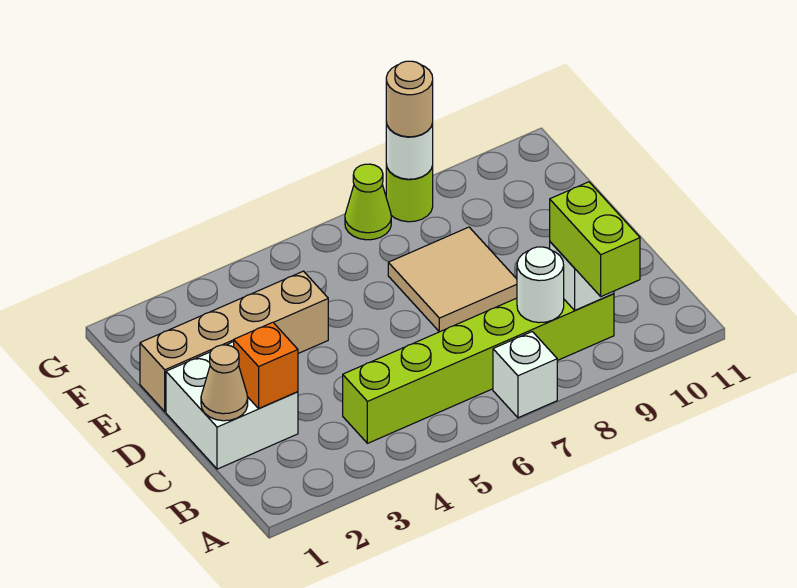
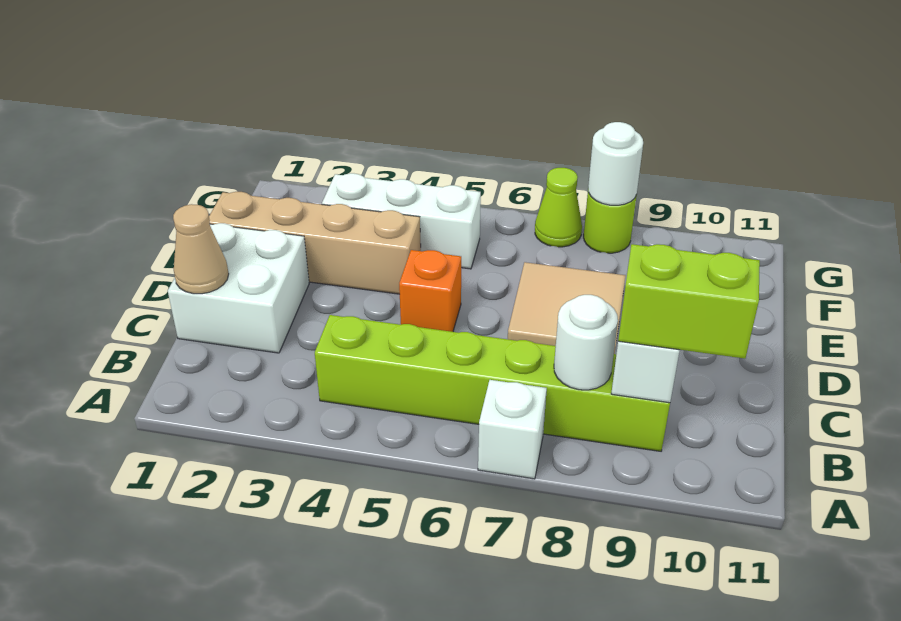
lime 1x2 brick [550,182,640,297] -> lime 1x2 brick turned to [618,244,760,359]
orange 1x1 brick [234,322,298,408] -> orange 1x1 brick moved to [399,250,461,332]
none -> white 1x3 brick [322,173,481,269]
tan 1x1 round brick [386,61,433,137] -> none

